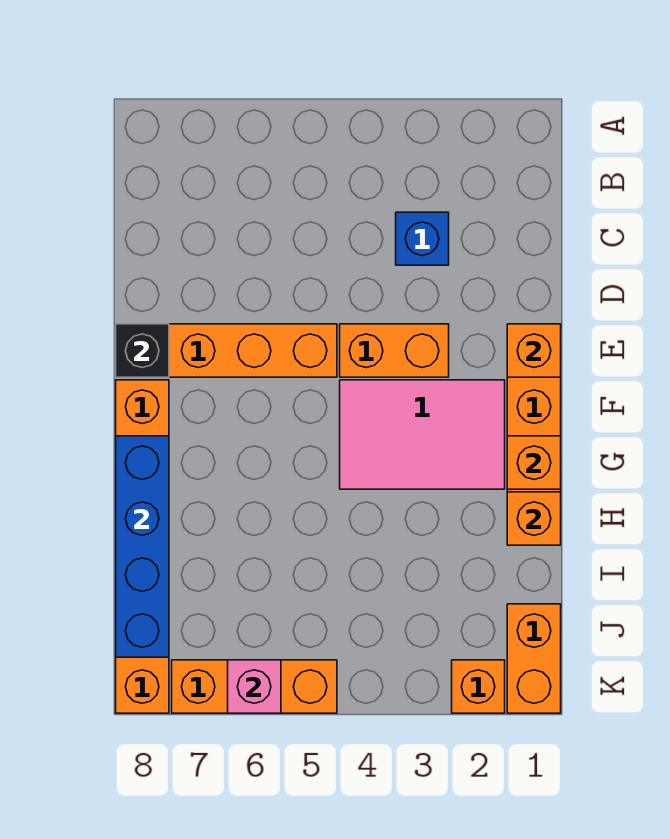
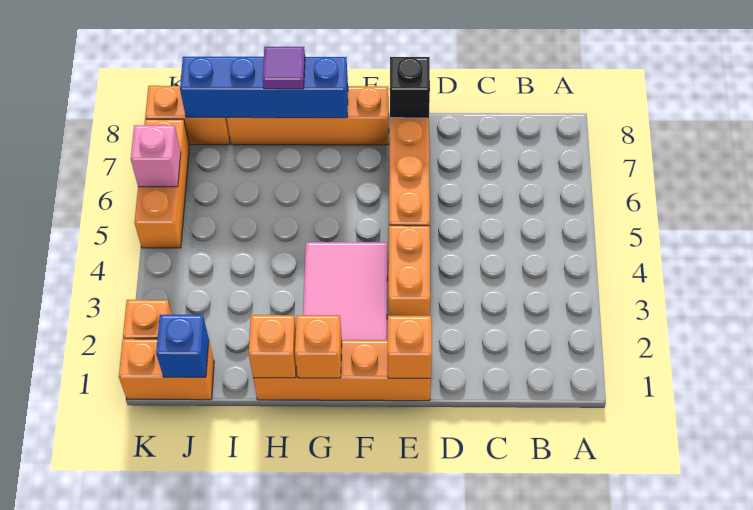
blue 1x1 brick [396,212,449,265] -> blue 1x1 brick moved to [156,315,209,377]
none -> purple 1x1 tile [263,47,305,89]

